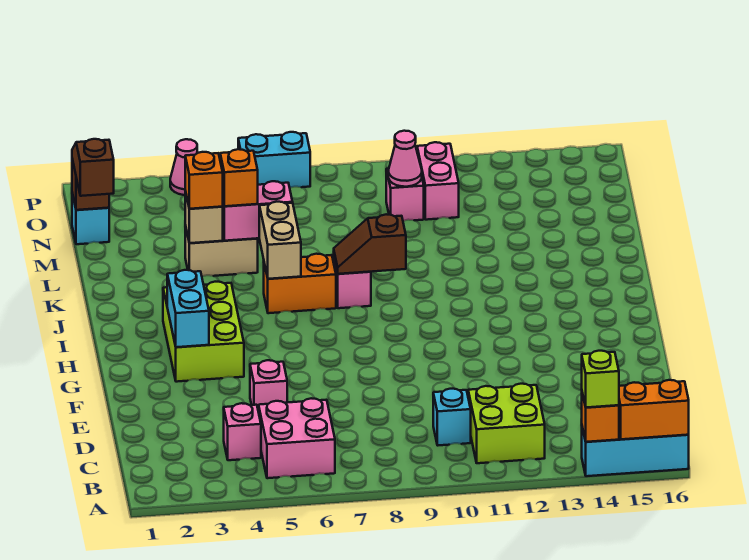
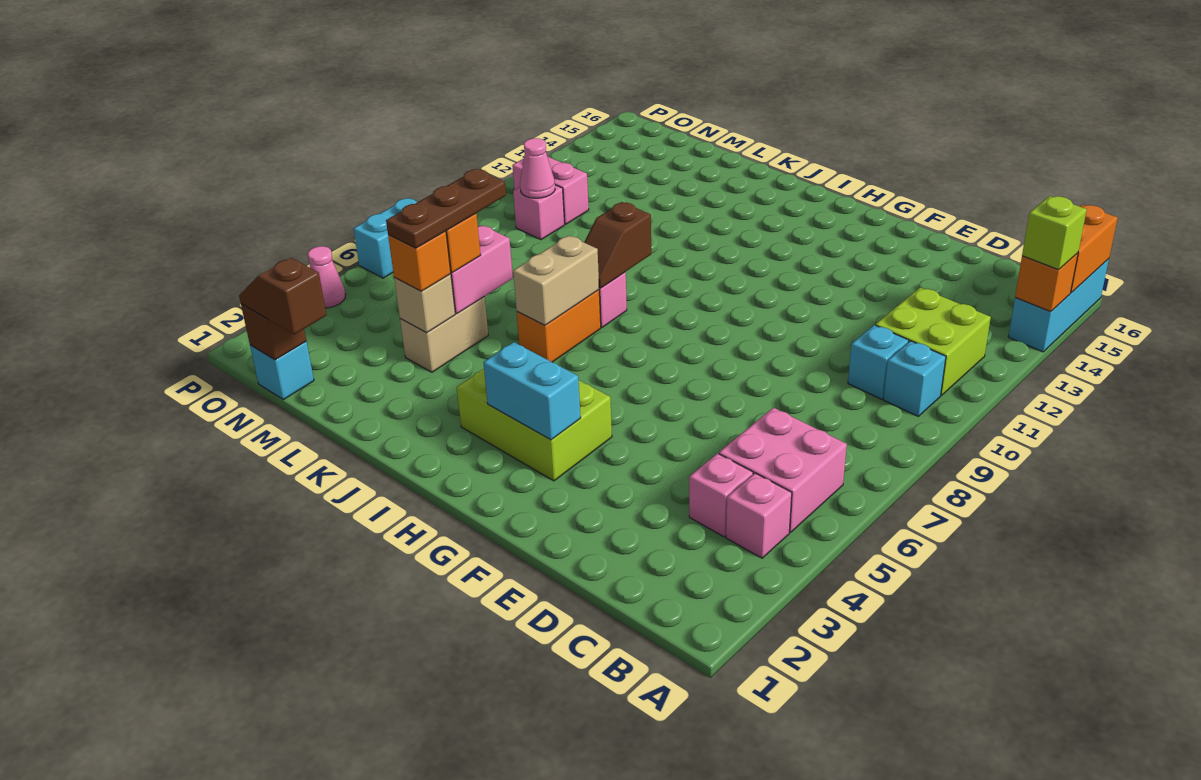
none -> cyan 1x1 brick [884,341,946,416]
pink 1x1 brick [250,360,287,412] -> pink 1x1 brick moved to [726,473,792,558]
tan 1x2 brick [259,202,301,279] -> tan 1x2 brick turned to [513,236,599,325]
none -> brown 1x3 plate [386,169,506,248]

